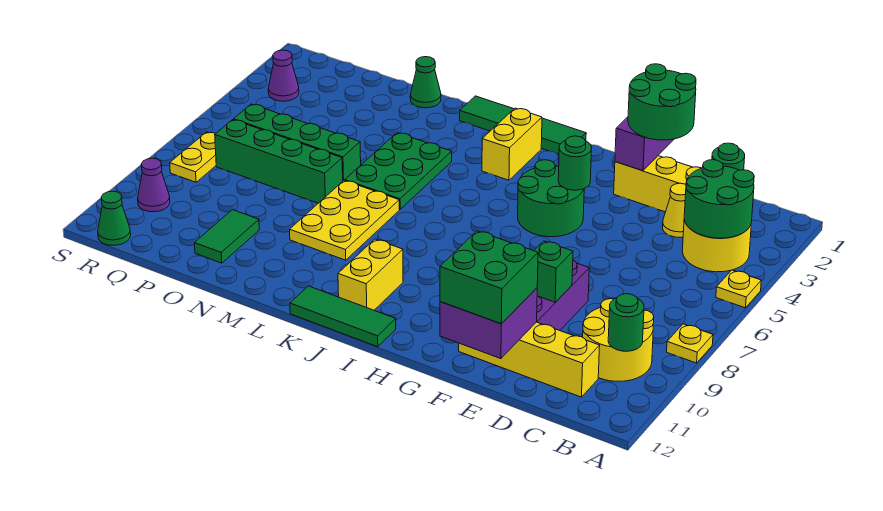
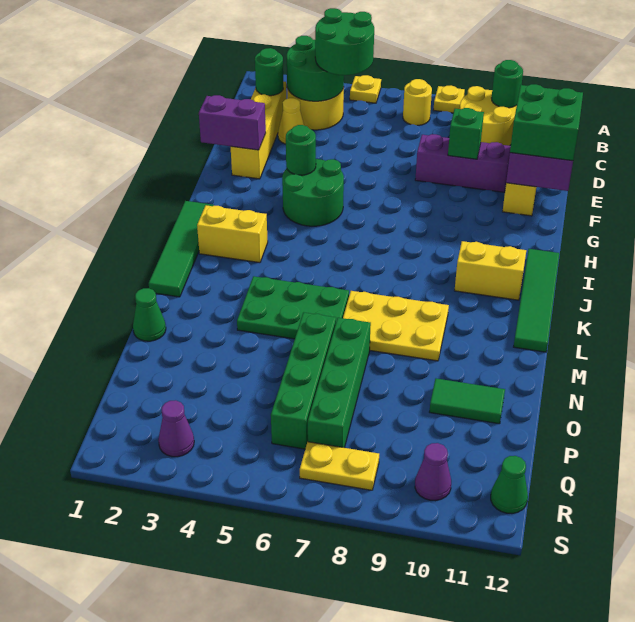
none -> yellow 1x1 round brick [403,79,432,125]
green 2x2 round brick [628,64,696,140] -> green 2x2 round brick moved to [315,8,374,75]
green 1x3 tile [290,286,396,347] -> green 1x4 tile [514,249,559,352]

